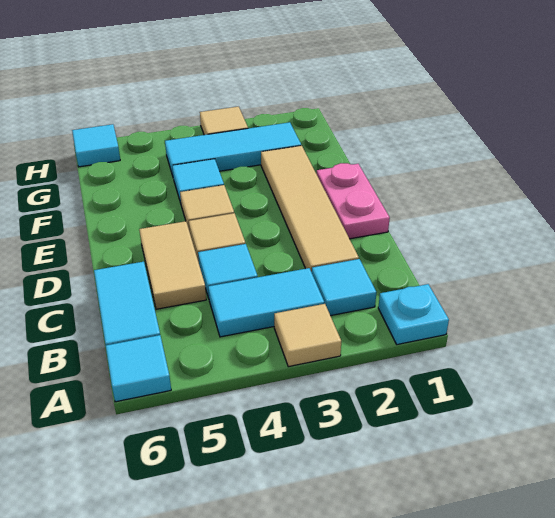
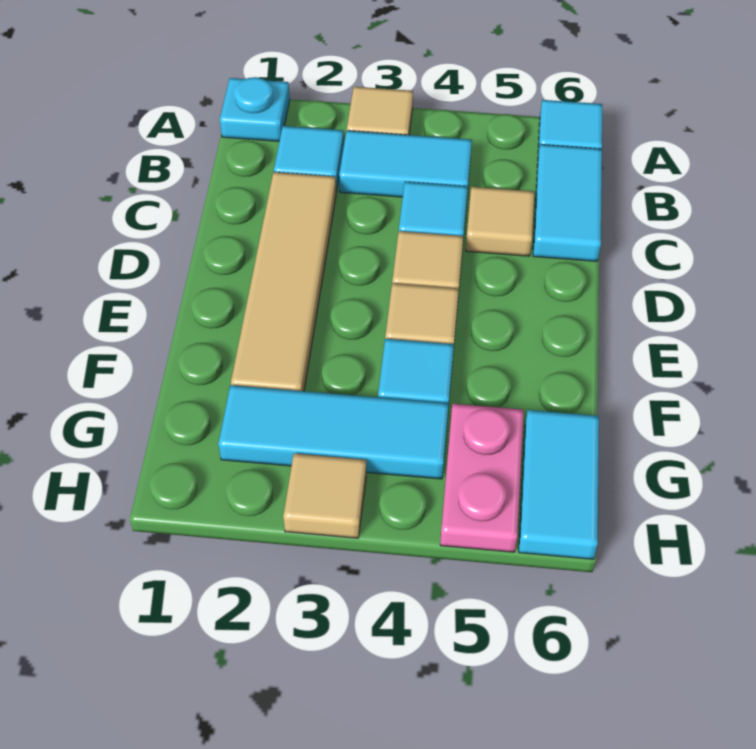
tan 1x2 tile [139,221,206,309] -> tan 1x1 tile [466,187,534,256]
pink 1x2 plate [317,163,390,239] -> pink 1x2 plate moved to [440,404,524,552]
cyan 1x1 tile [72,124,120,167] -> cyan 1x2 tile [519,410,599,559]

